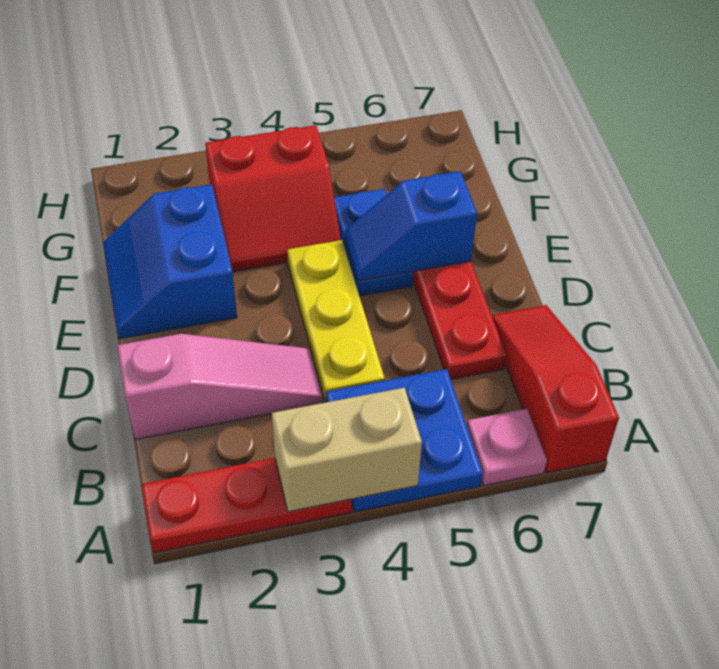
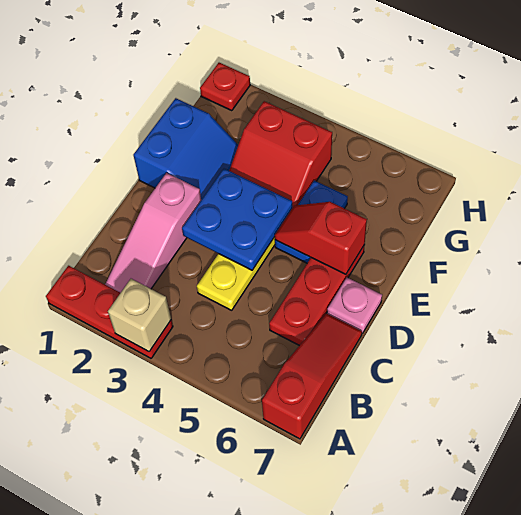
tan 1x2 brick [272,388,422,512] -> tan 1x1 brick [108,279,171,352]
blue 2x2 plate [326,369,483,512] -> blue 2x2 plate moved to [182,169,293,270]
pink 1x1 plate [467,409,547,486] -> pink 1x1 plate moved to [327,278,382,333]
pink 1x3 slope [117,334,322,439] -> pink 1x3 slope turned to [105,173,201,293]
blue 2x2 slope [103,184,237,339] -> blue 2x2 slope turned to [133,98,238,200]
blue 1x2 slope [345,171,477,281] -> red 1x2 slope [275,202,367,274]
none -> red 1x1 plate [200,63,250,111]

